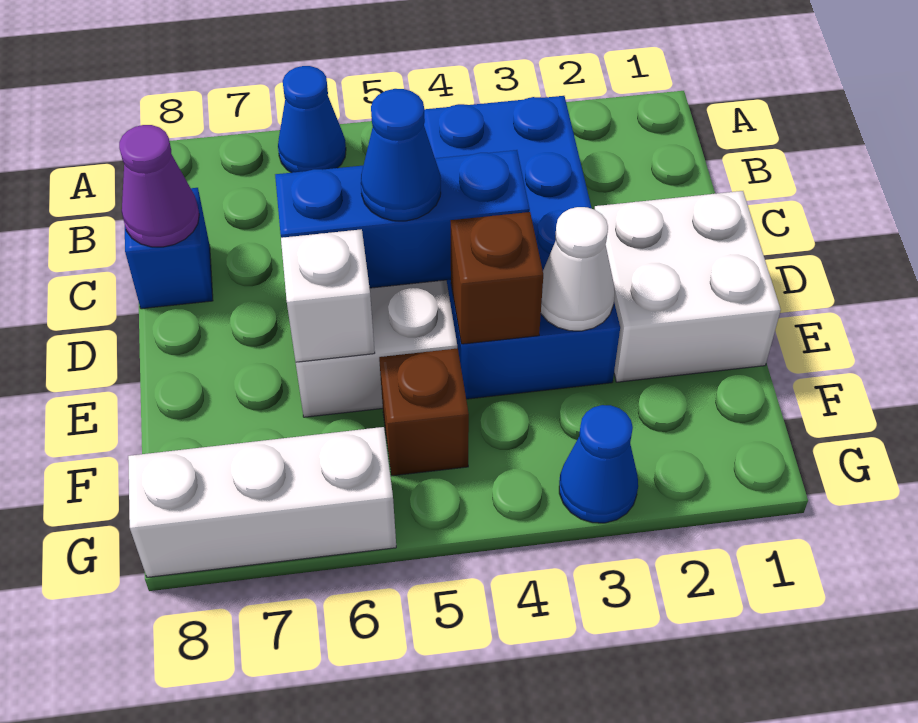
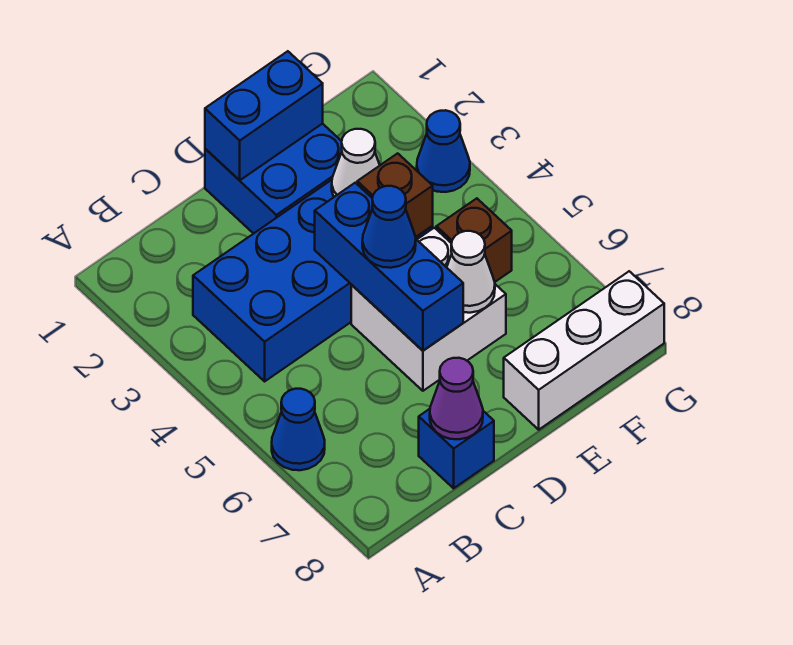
white 2x2 brick [595,191,781,382] -> blue 2x2 brick [205,124,342,234]
none -> blue 1x2 brick [205,51,323,180]
white 1x1 brick [281,229,375,362] -> white 1x1 cone [447,231,495,313]
white 1x3 brick [128,427,396,577] -> white 1x3 brick turned to [504,271,664,430]

